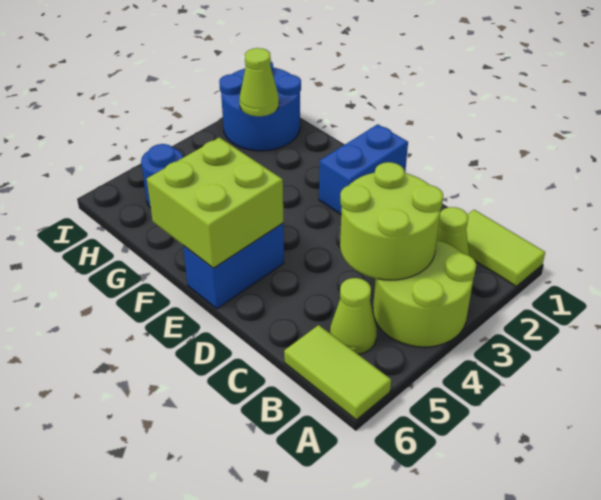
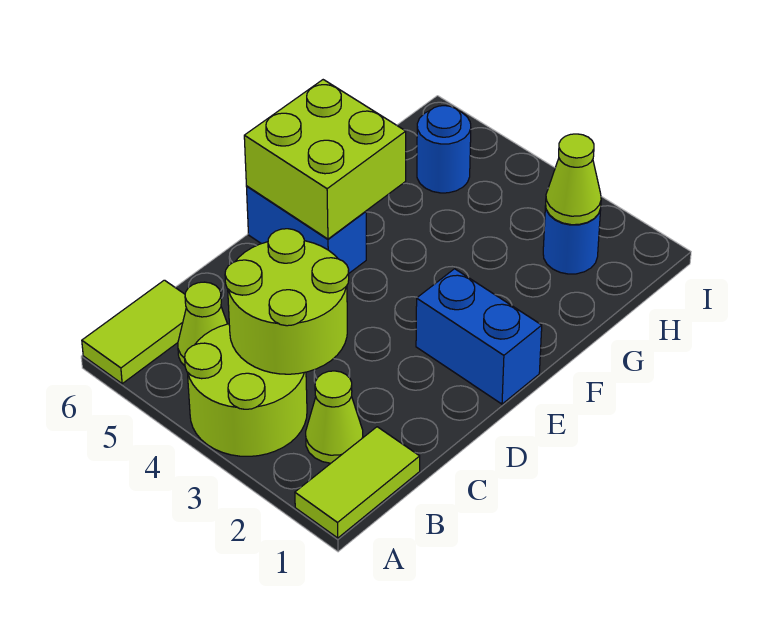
blue 2x2 round brick [219,62,301,151] -> blue 1x1 round brick [543,206,601,274]

